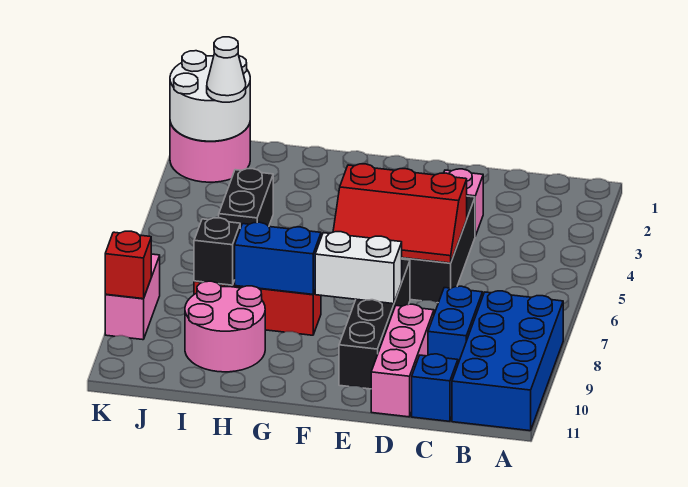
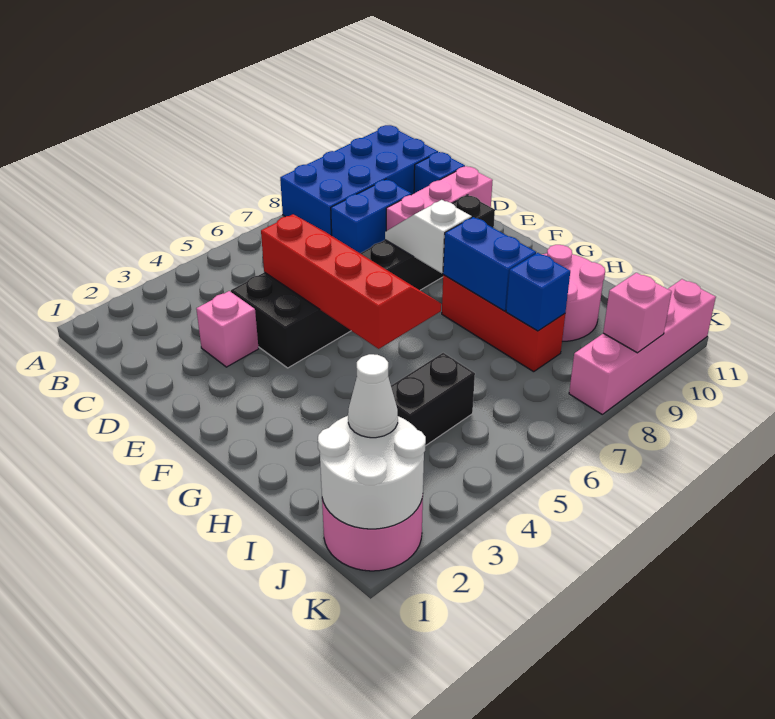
red 2x3 slope [333,164,467,263] -> red 2x4 slope [261,214,441,349]
white 1x2 brick [315,232,402,304] -> white 1x2 slope [385,200,472,273]
black 1x1 brick [194,218,240,285] -> blue 1x1 brick [506,253,570,331]
pink 1x2 brick [105,254,160,340] -> pink 1x4 brick [569,279,716,414]
red 1x1 brick [105,231,151,299] -> pink 1x1 brick [603,273,672,353]

